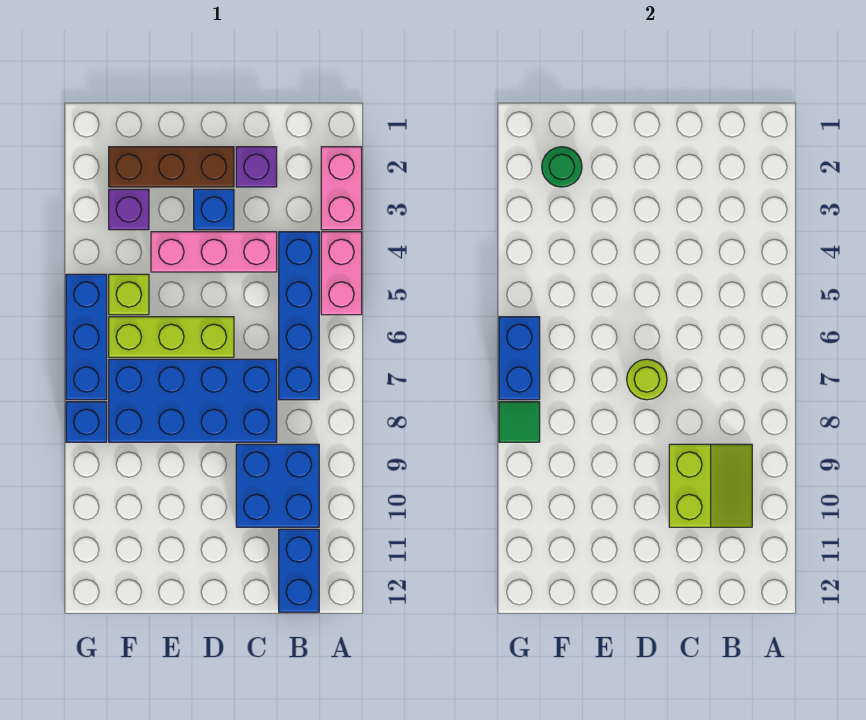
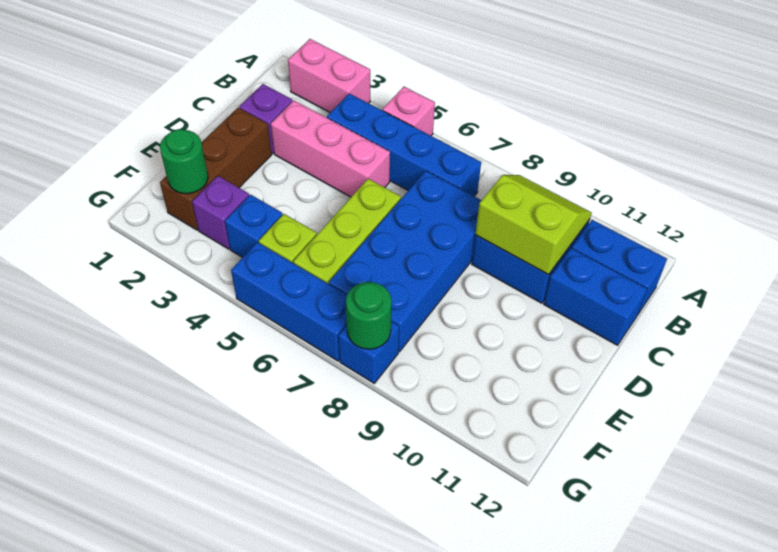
pink 1x2 brick [321,232,362,315] -> pink 1x1 brick [383,87,435,136]
pink 1x3 brick [151,232,277,272] -> pink 1x3 brick turned to [271,101,390,197]
blue 1x1 brick [194,189,234,230] -> blue 1x1 brick moved to [225,195,283,258]
lime 1x1 round brick [627,359,667,400] -> none
blue 1x2 brick [499,317,540,400] -> blue 1x2 brick moved to [544,248,647,345]
green 1x1 tile [499,402,540,442] -> green 1x1 round brick [346,282,392,349]

